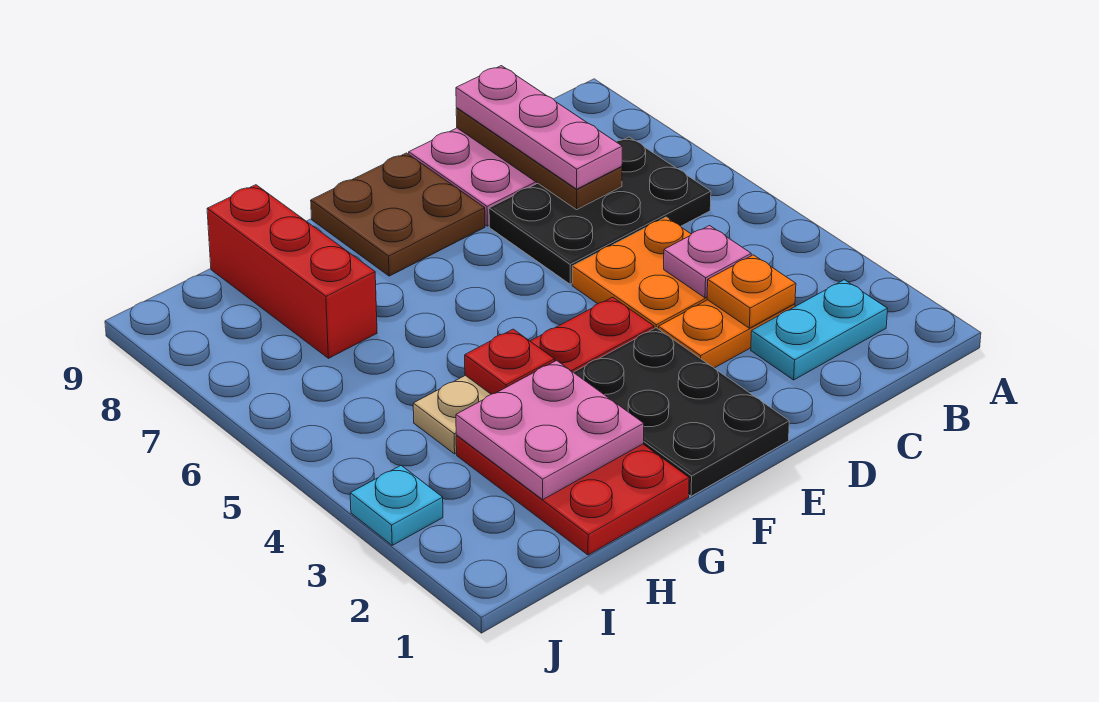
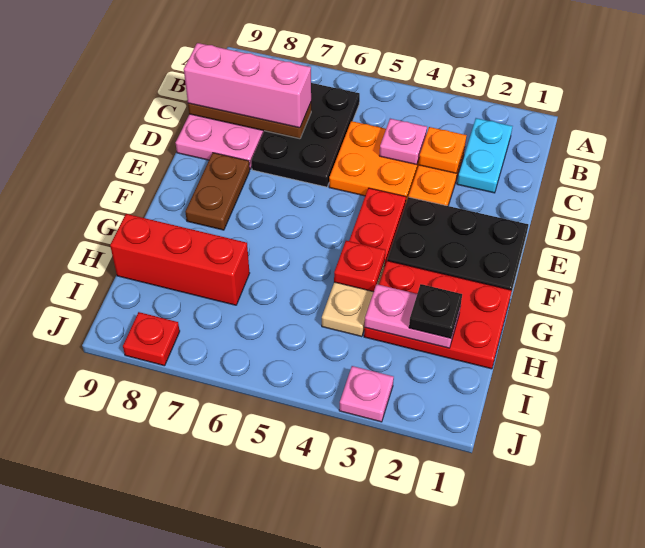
pink 1x3 plate [456,66,622,189] -> pink 1x3 brick [184,43,311,128]
brown 2x2 plate [311,153,485,276] -> brown 1x2 plate [185,153,250,230]
pink 2x2 plate [456,361,644,499] -> pink 1x2 plate [365,284,460,348]
none -> black 1x1 plate [409,284,462,338]
cyan 1x1 plate [350,466,443,545] -> pink 1x1 plate [339,366,394,422]
none -> red 1x1 plate [123,312,180,366]

